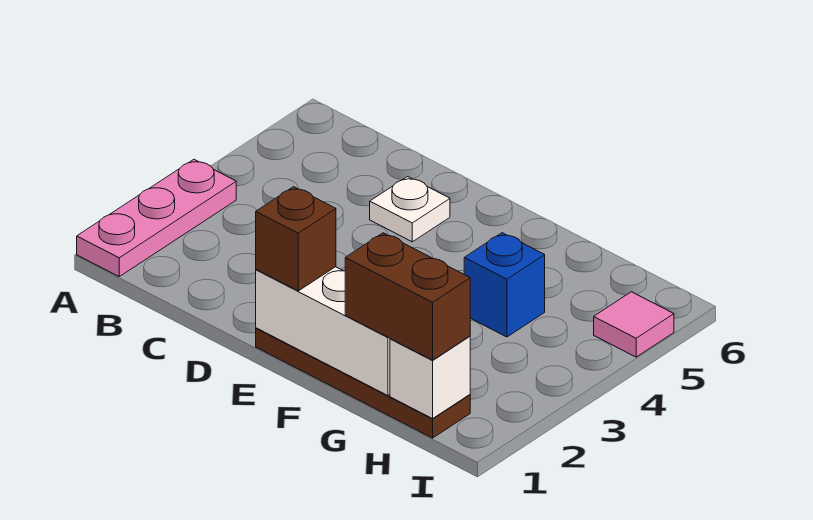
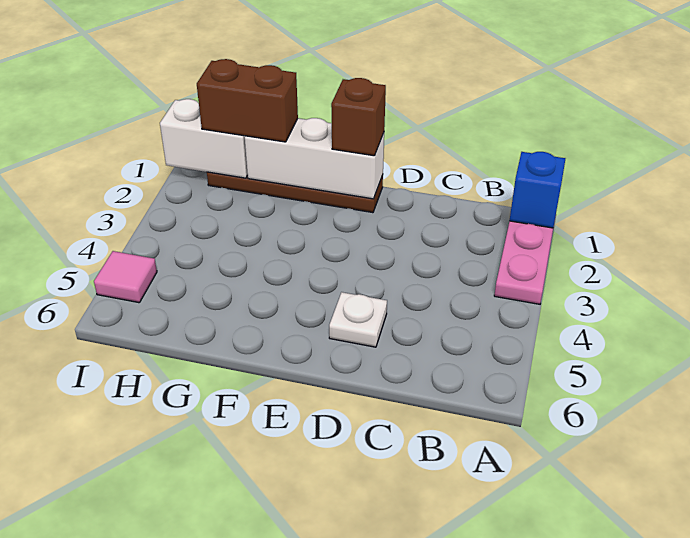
blue 1x1 brick [464,233,545,337] -> blue 1x1 brick moved to [510,152,565,228]
white 1x1 brick [390,336,470,419] -> white 1x2 brick [160,99,248,178]

